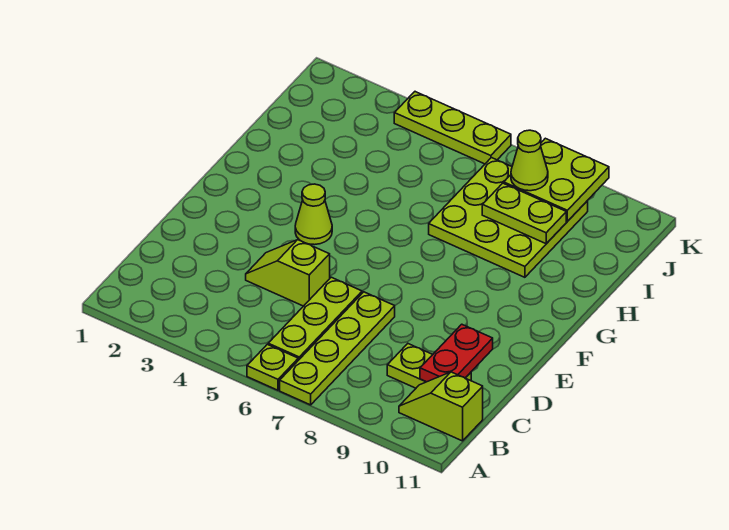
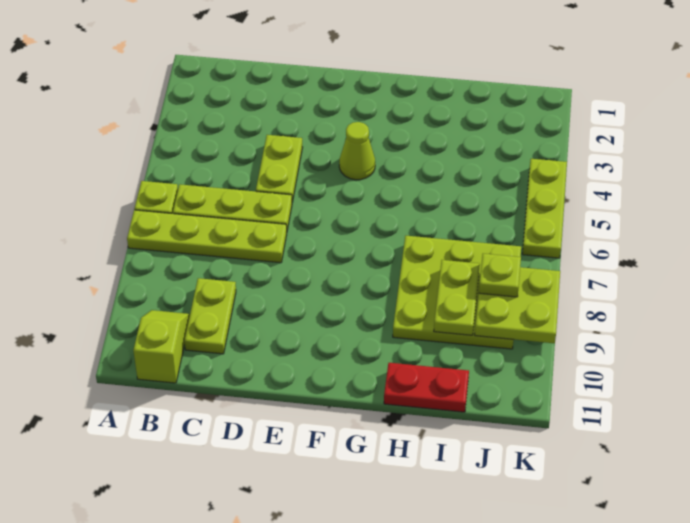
red 1x2 plate [420,324,493,382] -> red 1x2 plate moved to [384,363,469,412]
lime 1x2 slope [246,240,330,306] -> lime 1x2 plate [256,135,303,202]
lime 1x1 cone [511,130,548,191] -> lime 1x1 plate [479,254,521,297]

